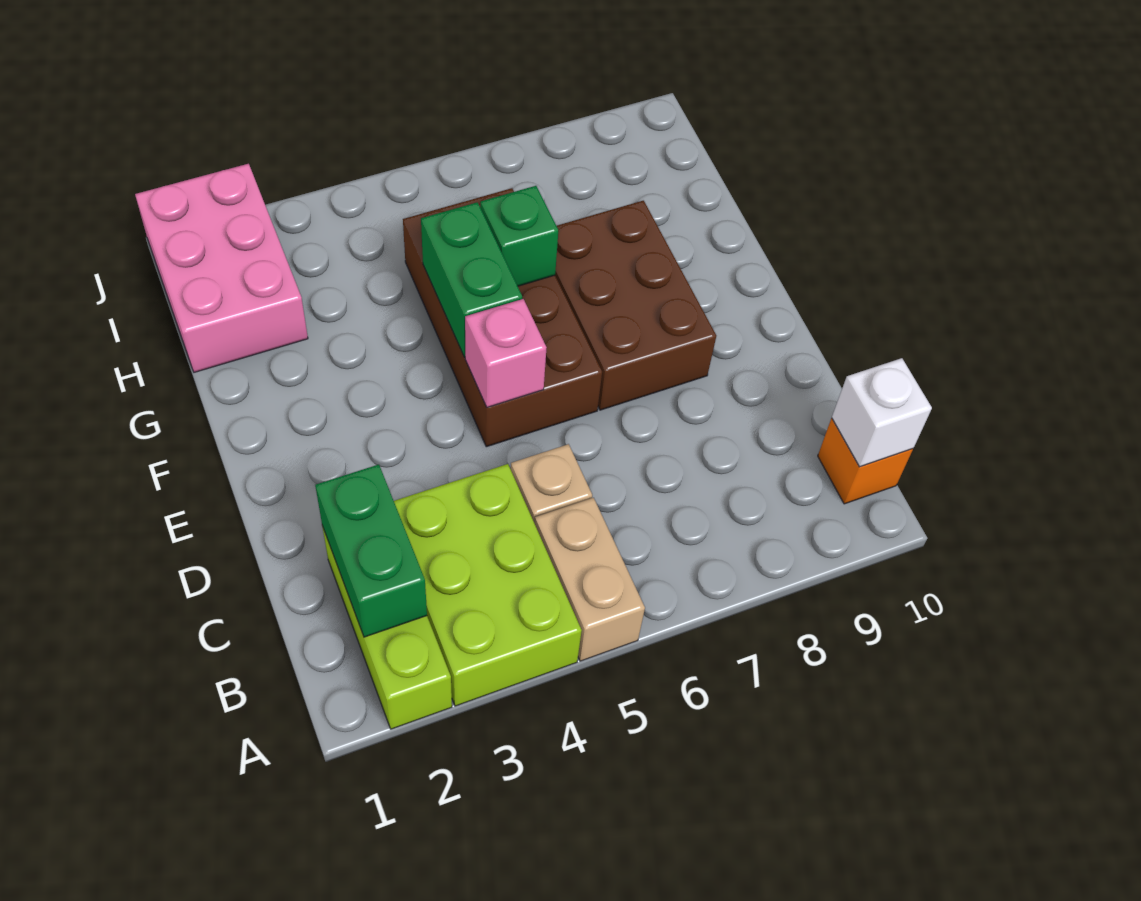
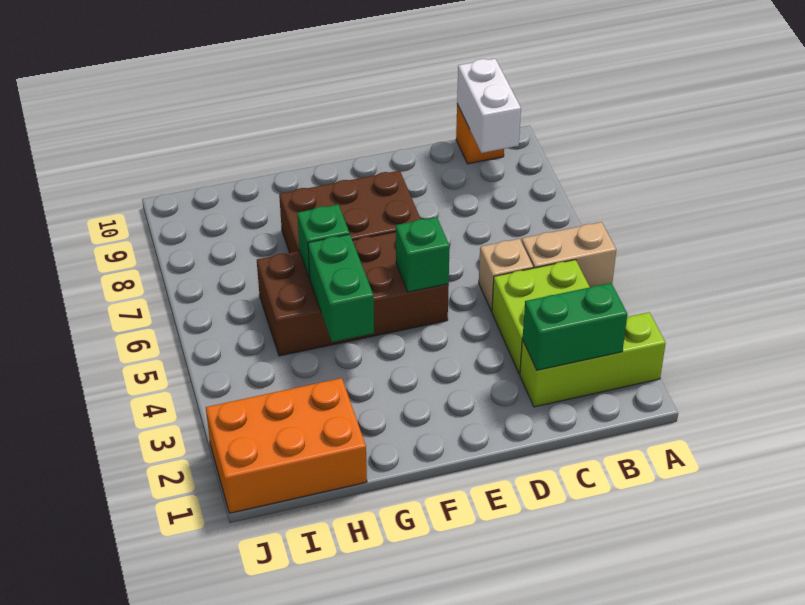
lime 2x3 brick [394,464,582,706] -> lime 2x2 brick [492,260,589,374]
white 1x1 brick [832,358,932,467] -> white 1x2 brick [457,59,521,153]
pink 1x1 brick [465,299,547,408] -> green 1x1 brick [396,217,450,292]
green 1x2 brick [421,202,522,357] -> green 1x2 brick turned to [308,234,374,342]
pink 2x3 brick [135,164,308,372] -> orange 2x3 brick [206,378,367,513]

